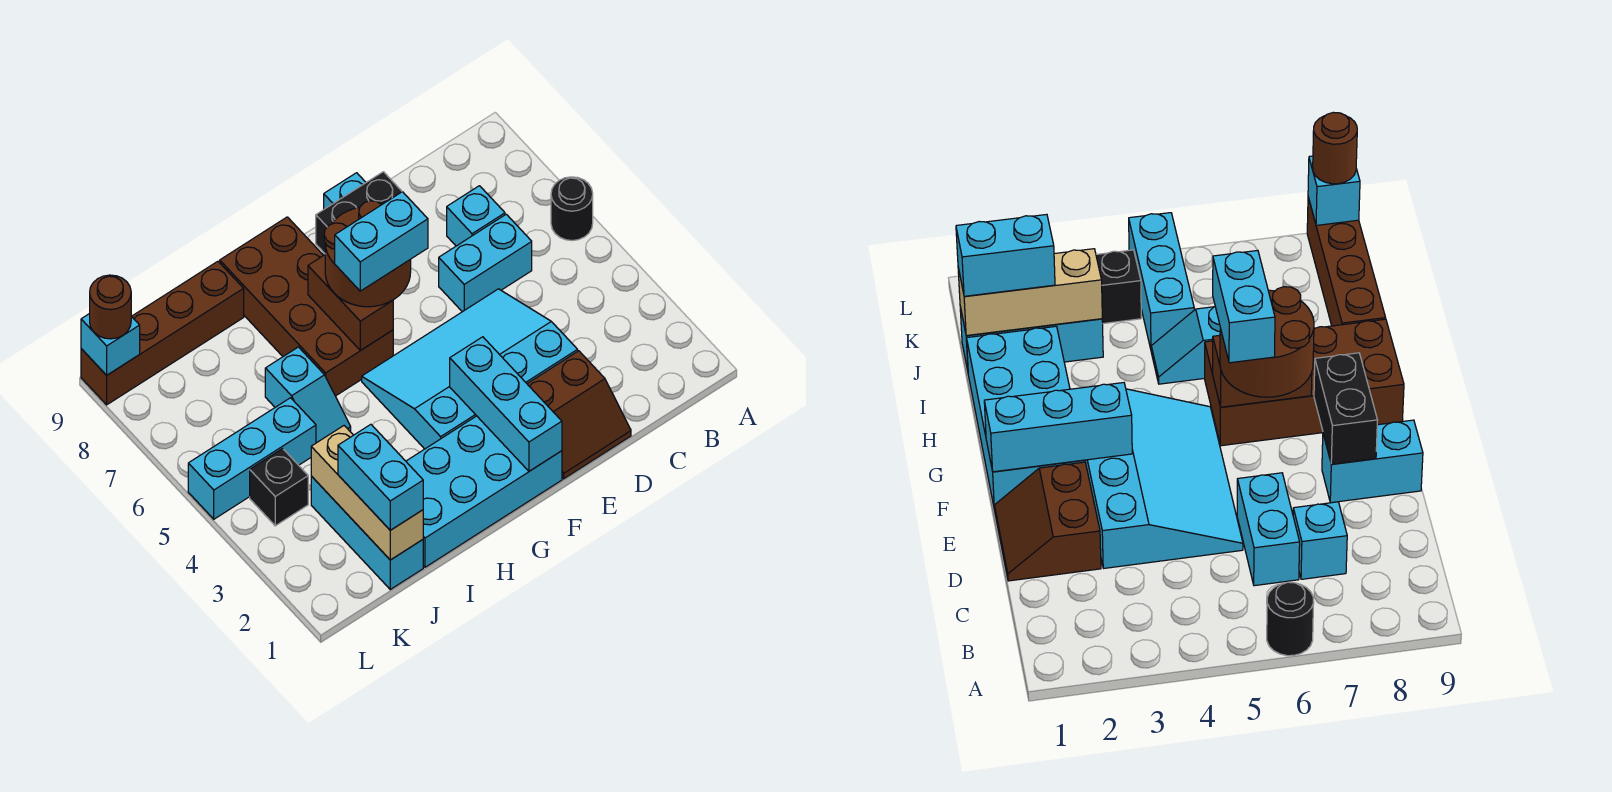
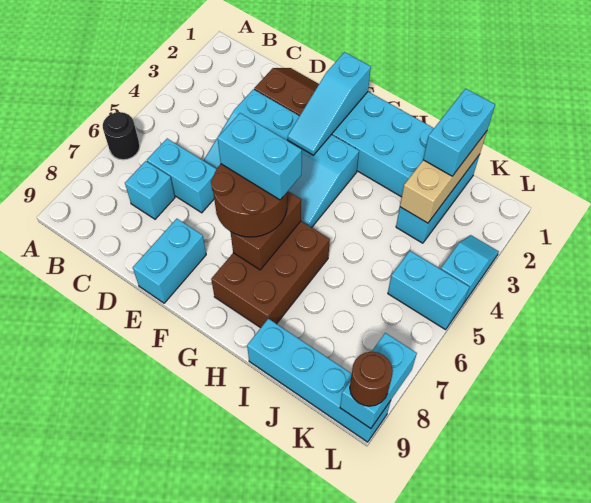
black 1x2 brick [316,172,402,253] -> none
cyan 1x3 brick [450,337,562,471] -> cyan 1x3 slope [288,52,371,155]
brown 2x4 brick [220,217,393,396] -> brown 2x3 brick [211,221,330,328]
cyan 1x2 slope [265,347,351,443] -> cyan 1x2 slope moved to [441,235,499,303]
brown 1x4 brick [81,261,244,405] -> cyan 1x4 brick [247,319,391,442]
cyan 1x3 brick [188,398,316,519] -> cyan 1x2 brick [388,251,469,330]
black 1x1 brick [250,449,308,526] -> none
cyan 1x1 brick [81,314,140,375] -> cyan 1x2 brick [340,333,417,428]

